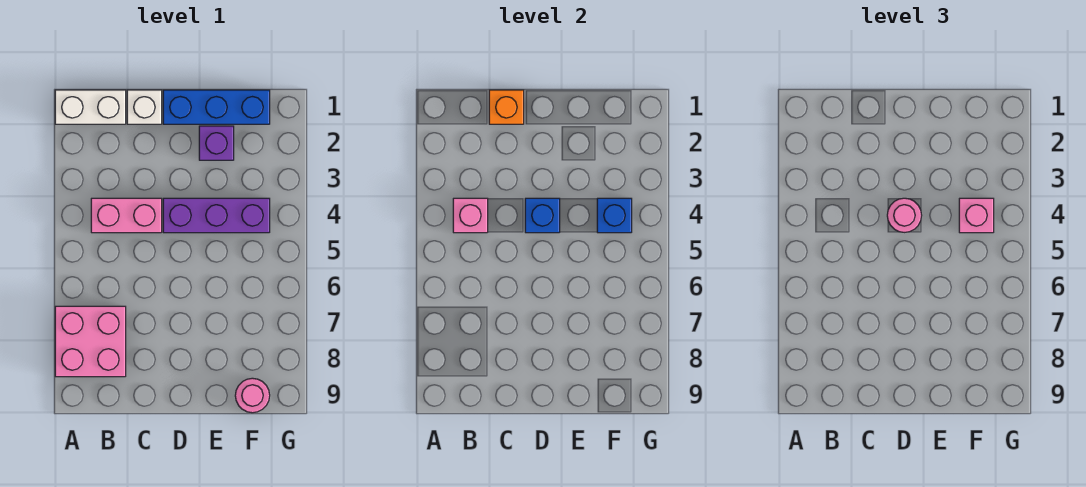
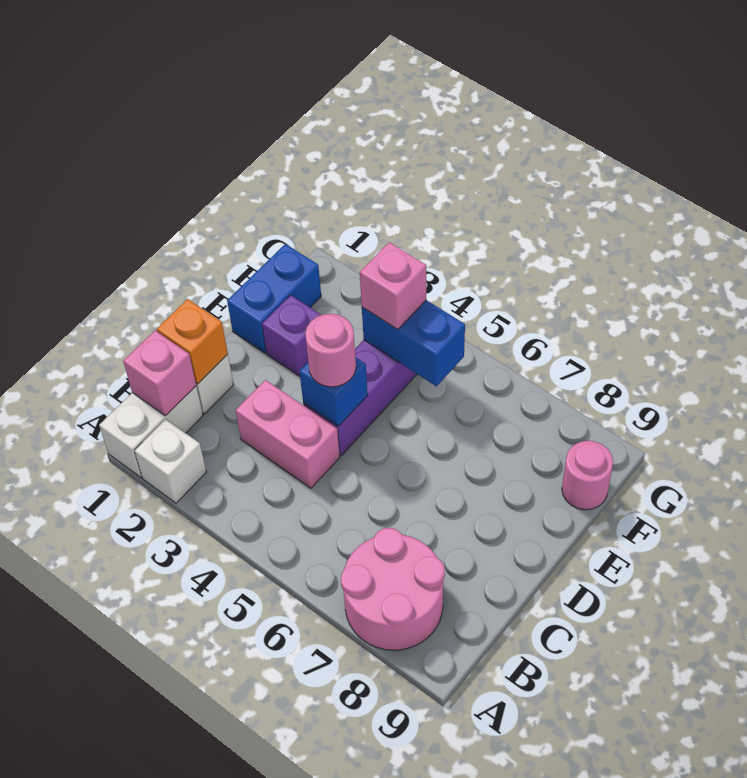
none -> white 1x1 brick [134,419,206,503]
pink 2x2 brick [55,306,126,377] -> pink 2x2 round brick [341,528,445,650]
pink 1x2 brick [91,198,162,233] -> pink 1x2 brick turned to [235,380,340,488]
pink 1x1 brick [453,198,488,233] -> pink 1x1 brick moved to [123,331,196,416]
blue 1x3 brick [163,90,270,124] -> blue 1x2 brick [227,244,321,353]
blue 1x1 brick [597,198,632,233] -> blue 1x2 brick [362,300,465,386]

